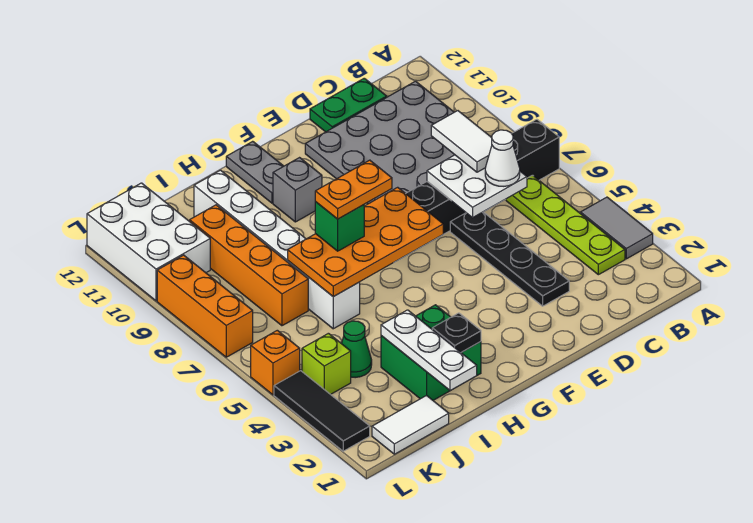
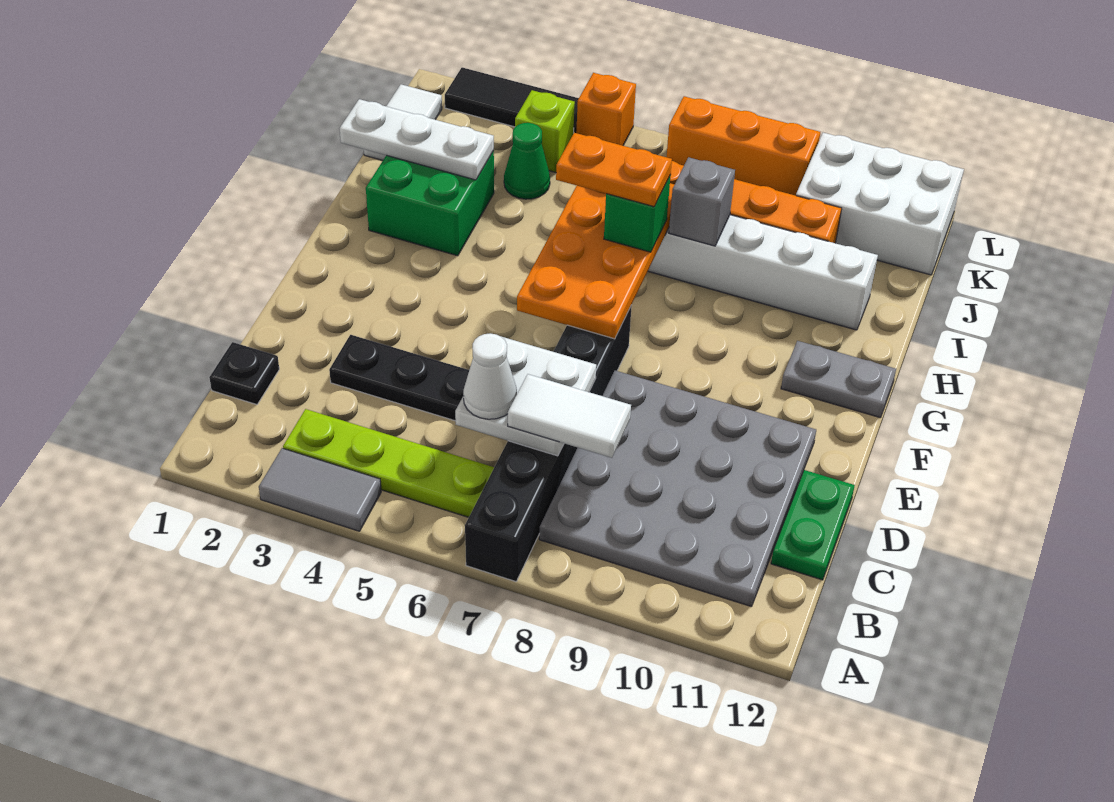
orange 1x2 plate [315,160,392,219] -> orange 1x2 plate turned to [556,133,672,207]
grey 1x1 brick [273,158,322,222] -> grey 1x1 brick moved to [669,157,735,246]
black 1x1 plate [432,313,481,352] -> black 1x1 plate moved to [209,342,279,405]

